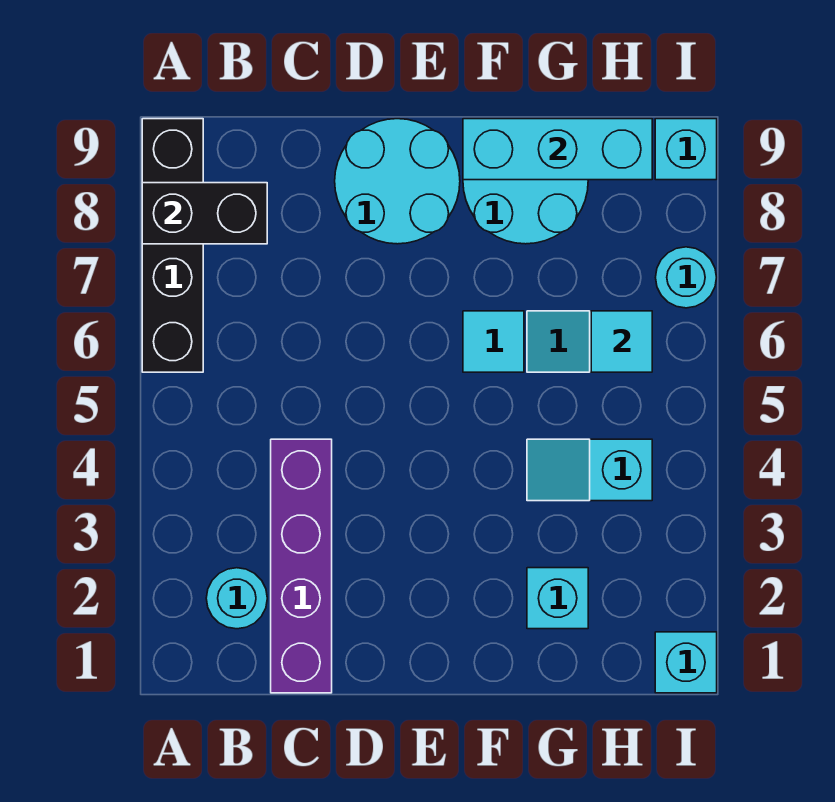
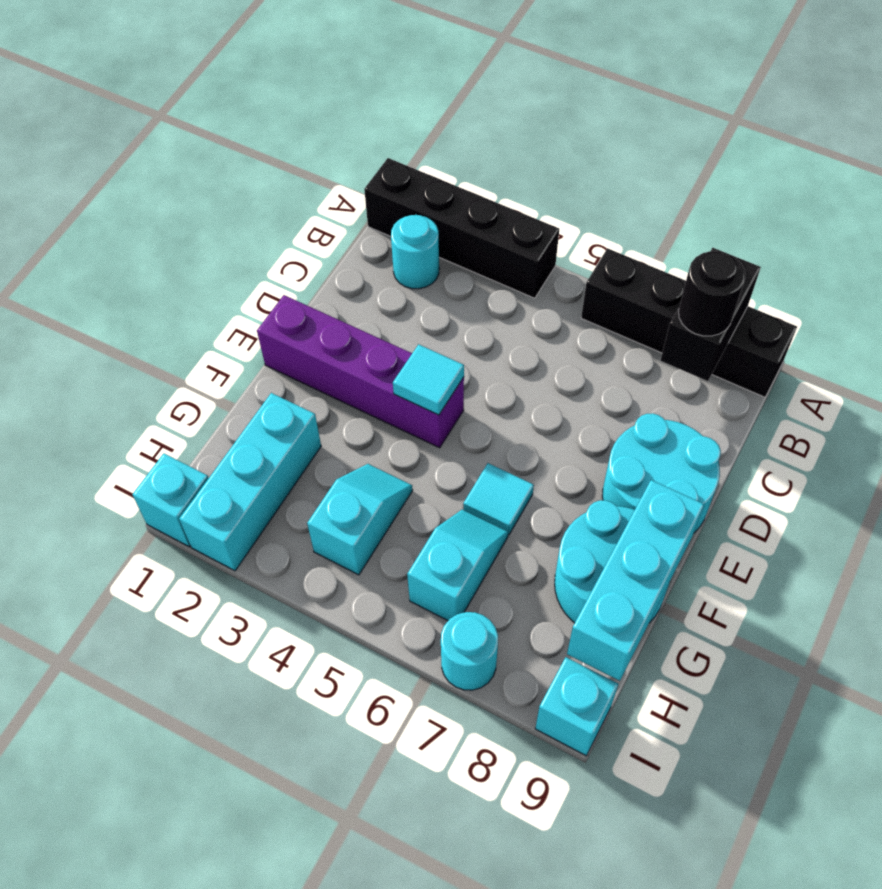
none -> black 1x4 brick [364,158,559,298]
none -> black 1x1 round brick [679,251,745,336]
purple 1x4 brick [271,439,332,693] -> purple 1x4 brick moved to [257,295,464,448]
cyan 1x1 brick [527,568,588,629] -> cyan 1x3 brick [179,393,321,571]
cyan 1x1 tile [591,311,652,372] -> cyan 1x1 tile moved to [393,344,464,415]

